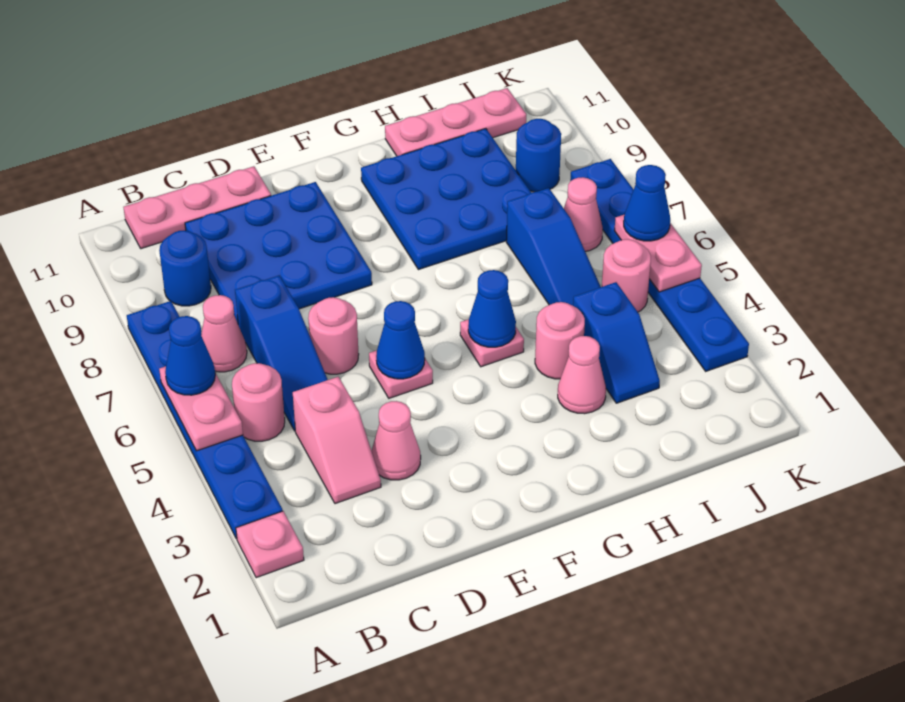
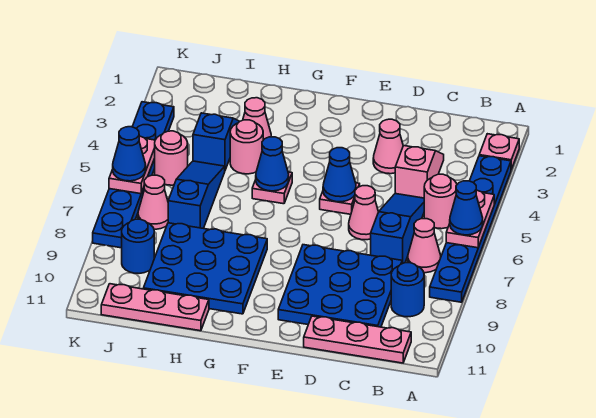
pink 1x1 round brick [308,297,359,374] -> pink 1x1 cone [349,186,378,240]

